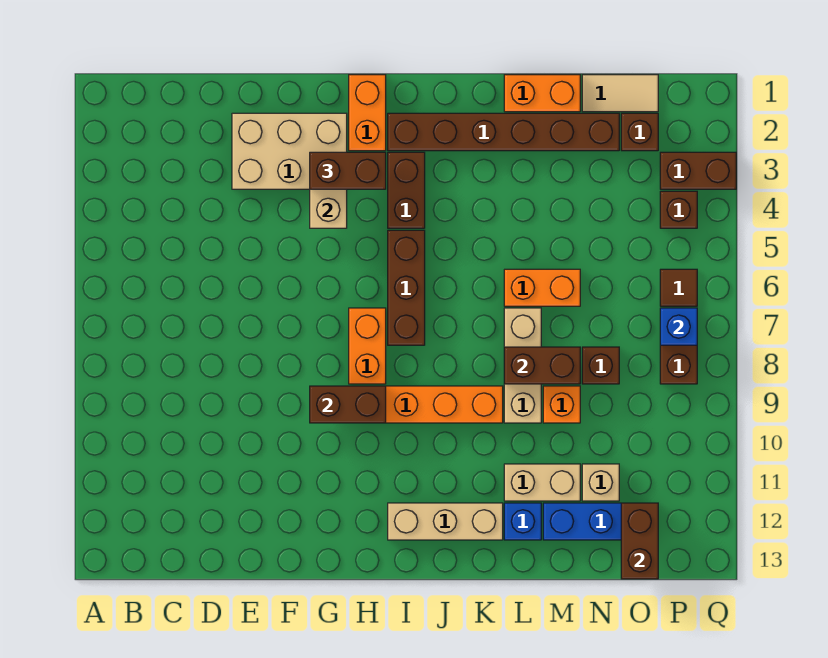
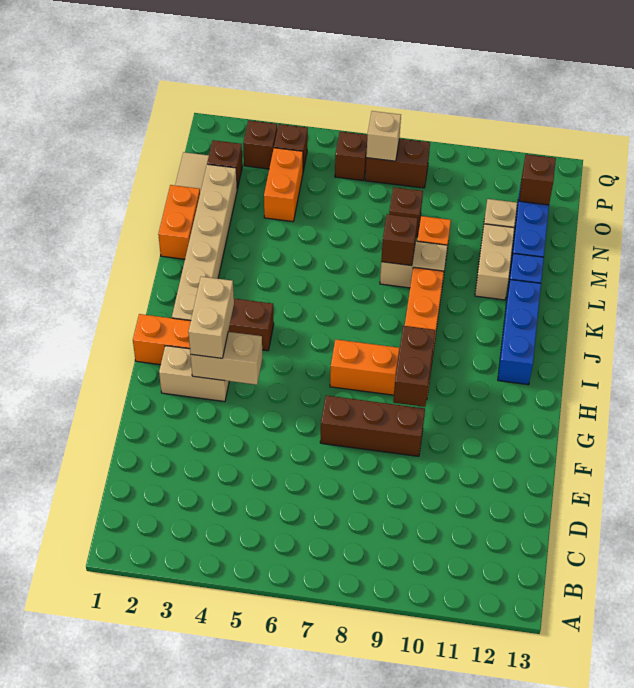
tan 2x3 brick [232,113,347,189] -> tan 1x2 brick [159,346,229,401]
brown 1x2 brick [310,152,386,189] -> tan 1x2 brick [188,277,234,358]
brown 1x6 brick [388,113,619,151] -> tan 1x6 brick [172,164,237,321]
brown 1x3 brick [388,230,425,345] -> brown 1x3 brick moved to [320,396,425,456]
tan 1x3 brick [388,503,503,540] -> blue 1x3 brick [498,280,541,385]
orange 1x2 brick [504,269,580,306] -> orange 1x2 brick moved to [264,148,303,222]
tan 1x3 brick [504,308,541,423] -> tan 1x2 brick [380,241,447,288]
brown 1x2 brick [504,347,580,384] -> brown 1x1 brick [381,214,418,266]
brown 1x2 brick [621,503,658,579] -> brown 1x1 brick [519,154,556,205]
brown 1x2 brick [660,152,736,189] -> brown 1x1 brick [243,120,277,169]
brown 1x1 tile [660,269,697,306] -> brown 1x1 brick [335,131,367,180]
blue 1x1 brick [660,308,697,345] -> tan 1x1 brick [366,111,401,161]

